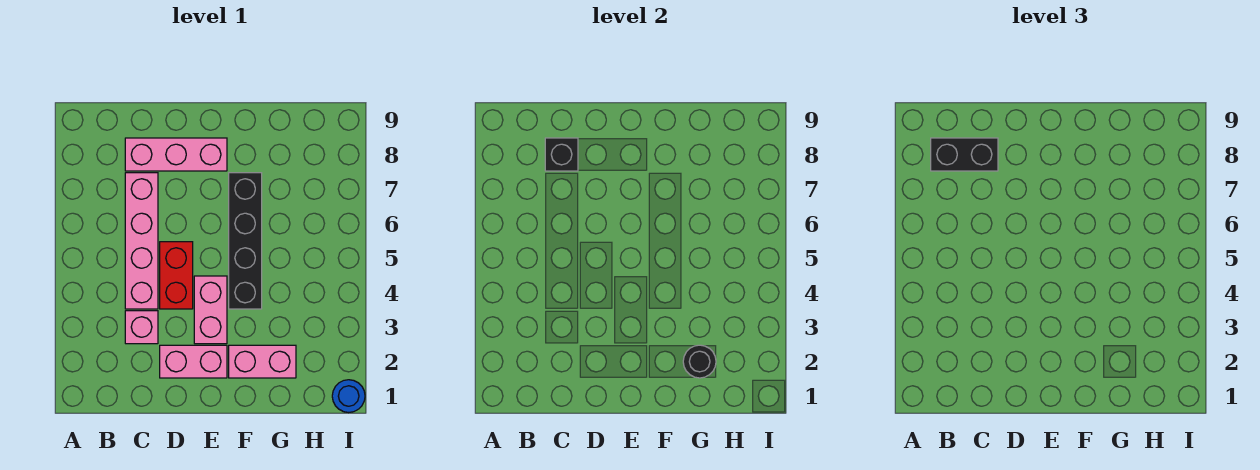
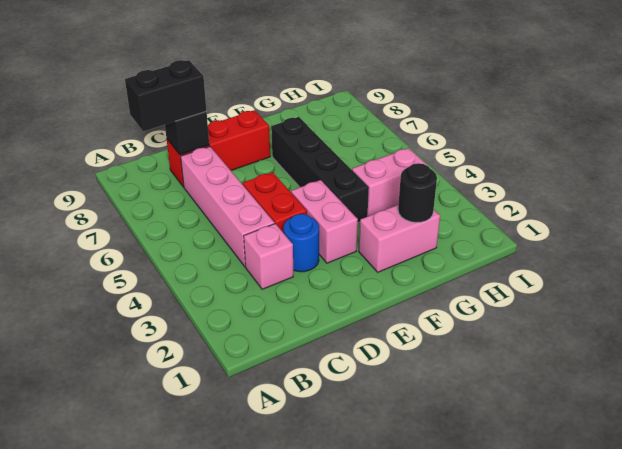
pink 1x3 brick [125,138,227,171] -> red 1x3 brick [167,110,270,187]
pink 1x2 brick [160,345,227,378] -> pink 1x2 brick moved to [352,148,427,216]
blue 1x1 round brick [332,380,365,413] -> blue 1x1 round brick moved to [284,214,319,272]

